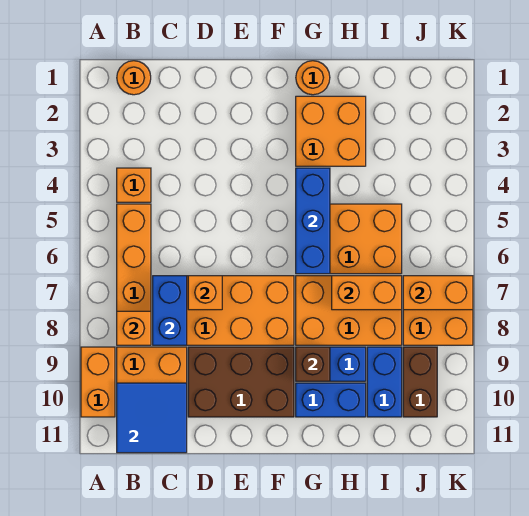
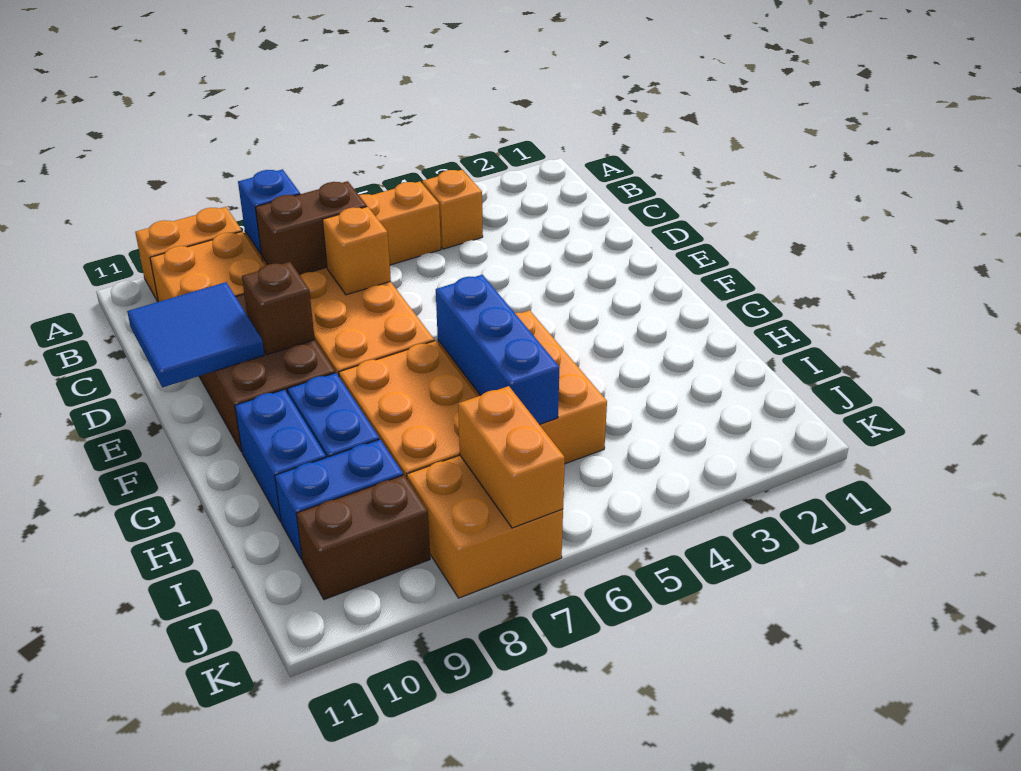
orange 1x1 round brick [117,61,151,95] -> none
orange 1x1 brick [117,311,151,345] -> blue 1x1 brick [238,169,300,255]
blue 2x2 tile [117,383,187,453] -> blue 2x2 tile moved to [127,282,264,387]
blue 1x2 brick [153,276,187,345] -> brown 1x2 brick [255,181,367,275]
orange 1x1 round brick [296,61,330,95] -> none
orange 2x2 brick [296,96,366,166] -> none
blue 1x3 brick [296,168,330,274] -> blue 1x3 brick turned to [436,275,559,425]
brown 1x1 brick [296,347,330,381] -> brown 1x1 brick moved to [242,262,315,355]
orange 1x2 brick [332,276,402,310] -> none

